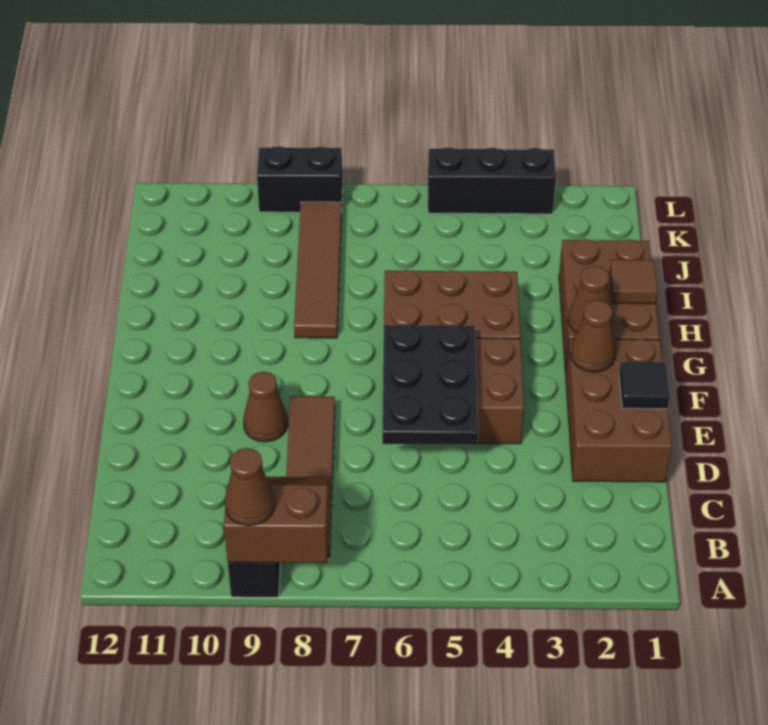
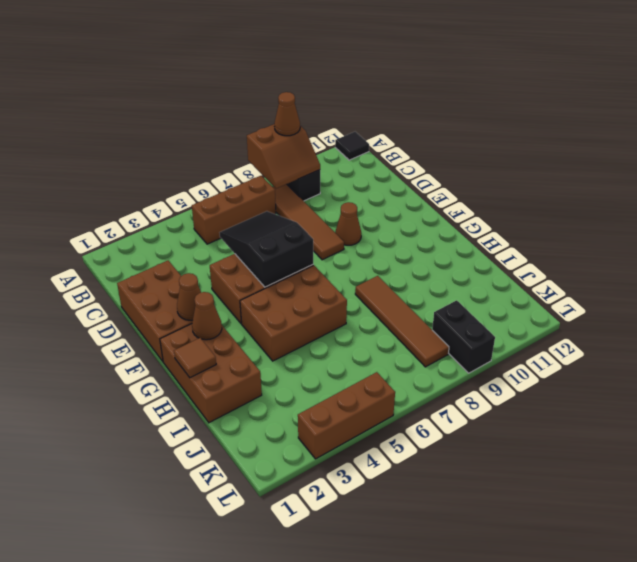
none -> brown 1x3 brick [192,176,276,244]
black 2x3 plate [382,325,478,445] -> black 2x3 slope [220,211,313,287]
black 1x1 tile [619,362,670,409] -> black 1x1 tile moved to [335,132,369,160]
black 1x3 brick [428,147,556,214] -> brown 1x3 brick [298,372,395,459]
black 1x2 brick [257,146,342,212] -> black 1x2 brick turned to [432,300,495,373]

